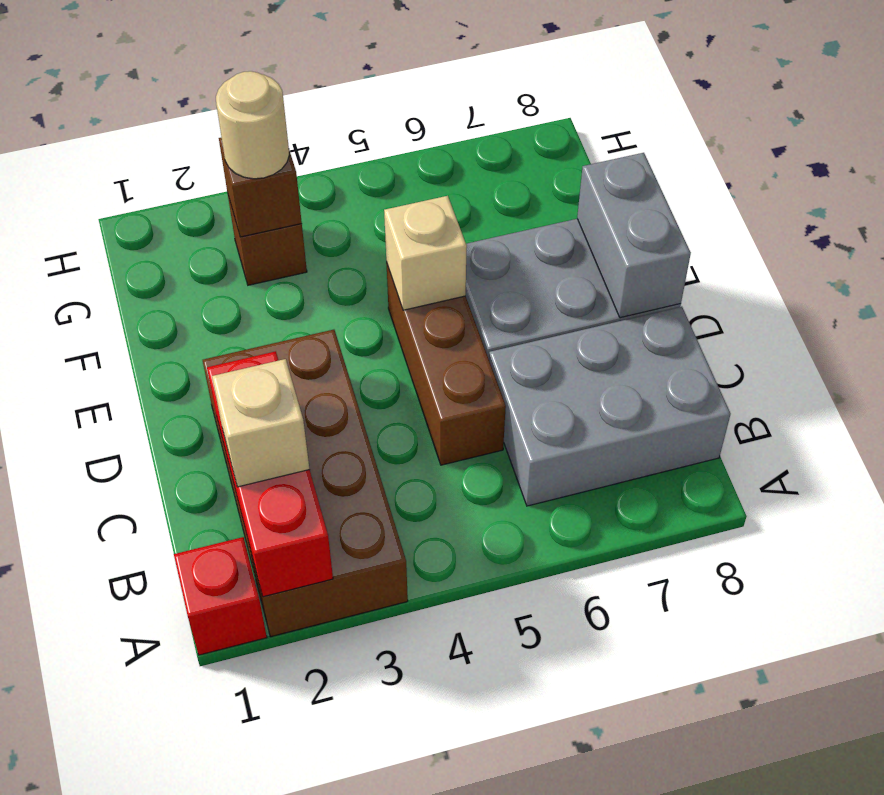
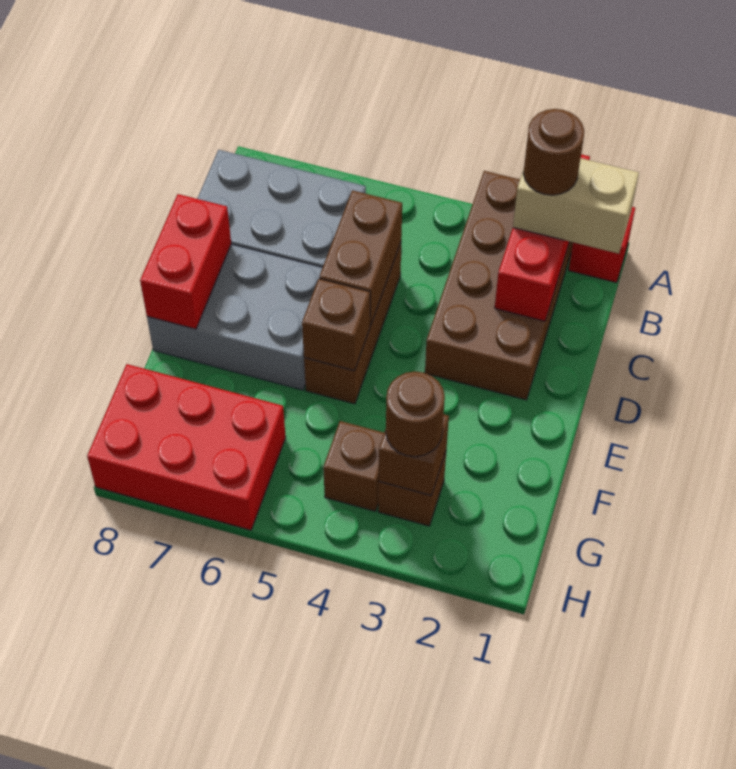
tan 1x1 brick [212,359,310,487] -> tan 1x2 brick [513,158,639,254]
none -> brown 1x1 round brick [523,109,584,195]
none -> brown 1x2 brick [319,190,402,325]
grey 1x2 brick [577,153,691,318] -> red 1x2 brick [140,194,231,329]
tan 1x1 brick [384,196,467,310] -> brown 1x1 brick [302,279,370,371]
tan 1x1 round brick [216,71,289,179] -> brown 1x1 round brick [386,371,445,457]
none -> brown 1x1 brick [323,421,384,511]
none -> red 2x3 brick [87,364,286,530]

